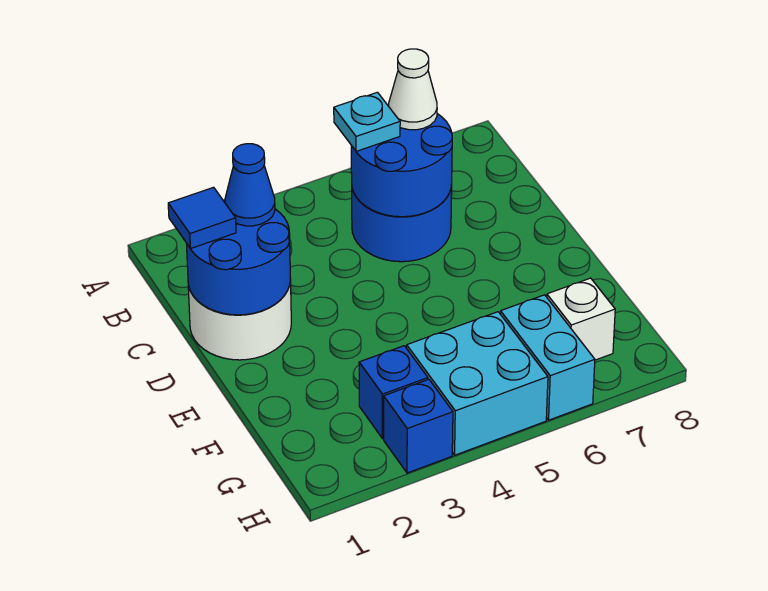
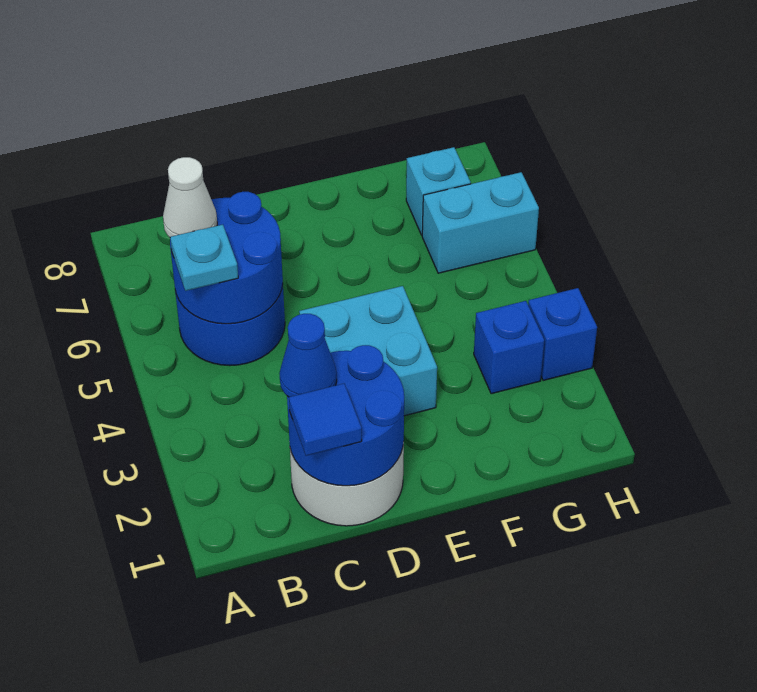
cyan 2x2 brick [407,312,548,455] -> cyan 2x2 brick moved to [299,286,437,416]
white 1x1 brick [547,278,615,360] -> cyan 1x1 brick [406,147,471,235]

